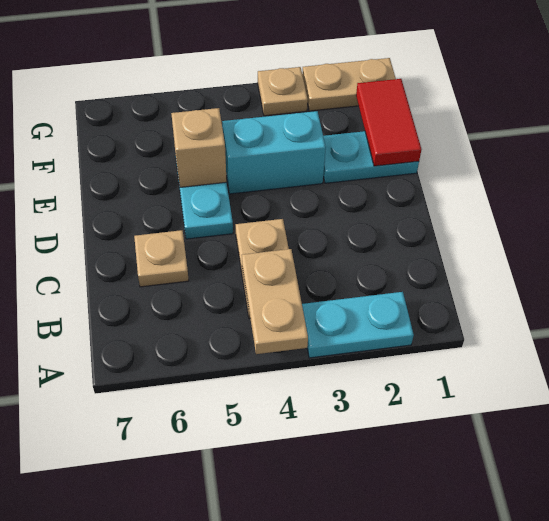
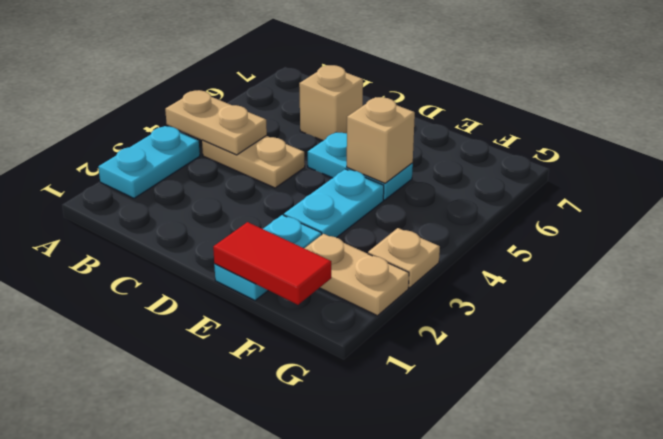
tan 1x1 plate [134,230,189,287] -> tan 1x1 brick [299,65,363,141]
cyan 1x2 brick [222,111,326,194] -> cyan 1x2 plate [284,169,384,238]
tan 1x2 plate [302,58,396,111] -> tan 1x2 plate turned to [304,234,409,316]

